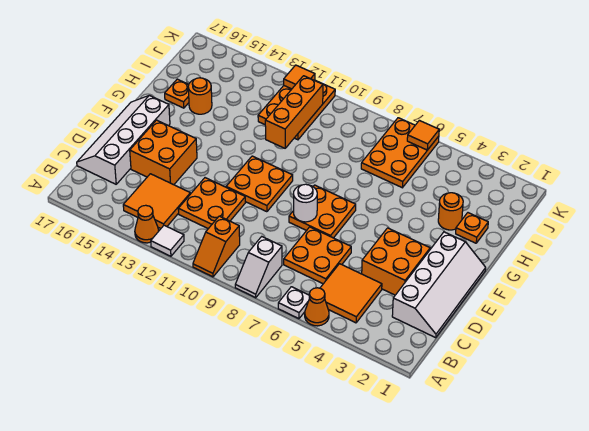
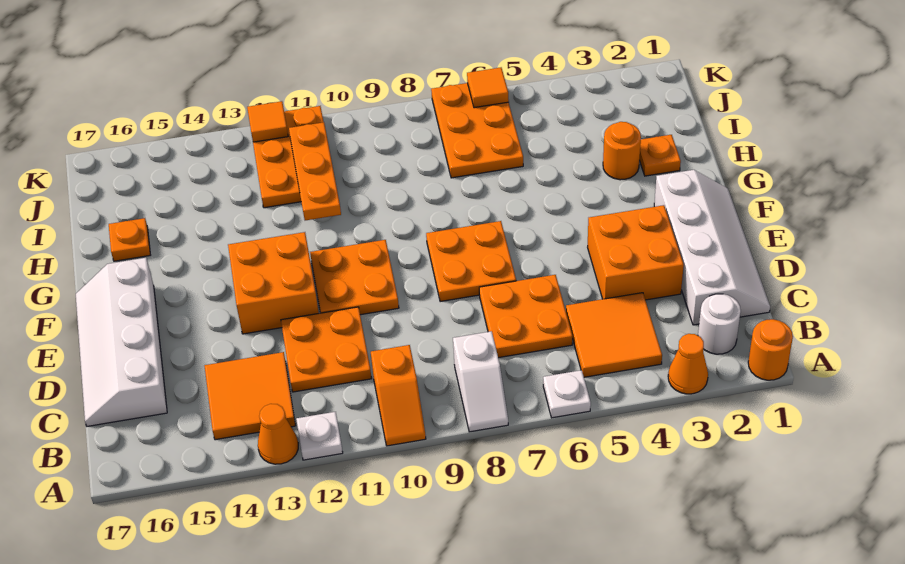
orange 1x1 cone [305,288,329,326] -> orange 1x1 cone moved to [668,334,708,394]
white 1x1 tile [151,225,184,256] -> white 1x1 plate [296,412,343,460]
orange 2x2 brick [130,120,197,185] -> orange 2x2 brick moved to [228,232,319,334]
white 1x1 round brick [294,184,317,222] -> white 1x1 round brick moved to [698,294,741,354]
orange 1x3 brick [265,76,323,148] -> orange 1x3 plate [289,122,341,220]
orange 1x1 round brick [188,78,212,114] -> orange 1x1 round brick moved to [748,319,793,380]

